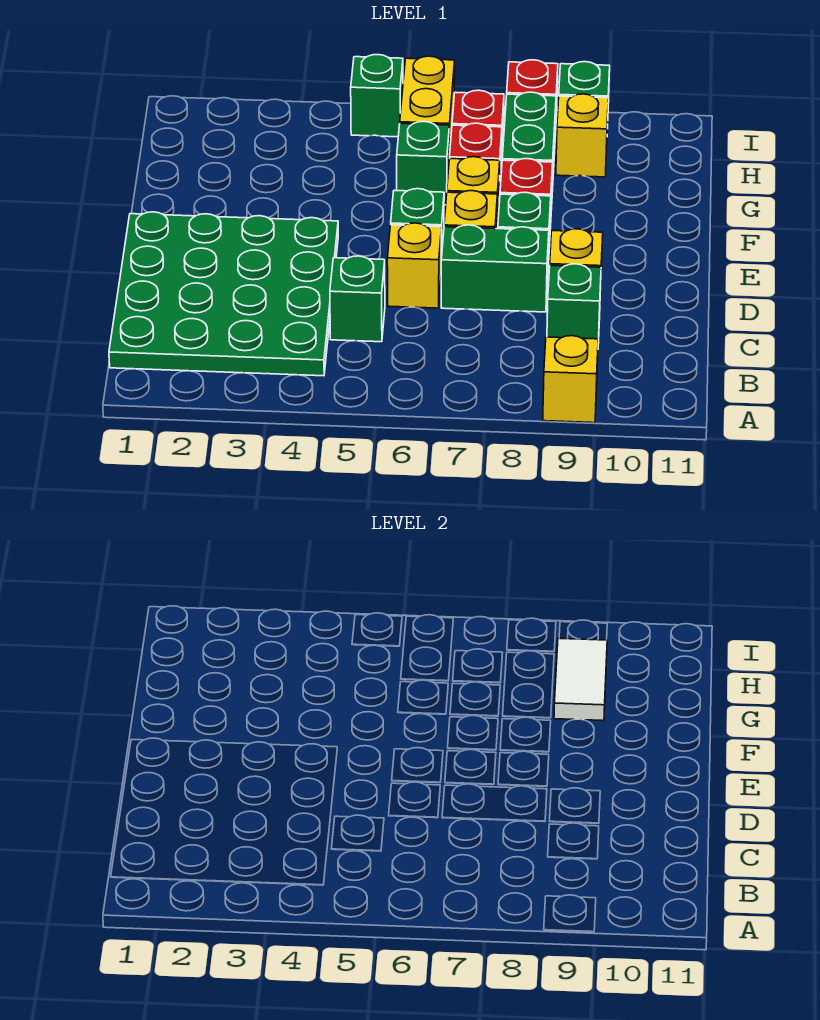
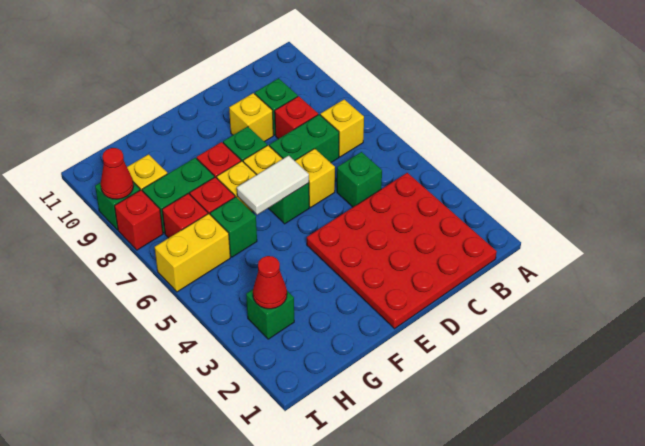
yellow 1x1 brick [543,336,598,423] -> yellow 1x1 brick moved to [320,99,364,157]
green 4x4 plate [109,212,338,376] -> red 4x4 plate [307,173,497,329]
none -> red 1x1 brick [275,96,318,139]
green 1x2 brick [441,225,549,312] -> green 1x2 brick turned to [269,114,339,163]
white 1x2 tile [554,638,607,721] -> white 1x2 tile moved to [237,156,309,215]
none -> red 1x1 cone [253,256,287,309]
green 1x1 brick [351,55,403,137] -> green 1x1 brick moved to [246,289,294,339]
none -> red 1x1 cone [101,148,134,199]

